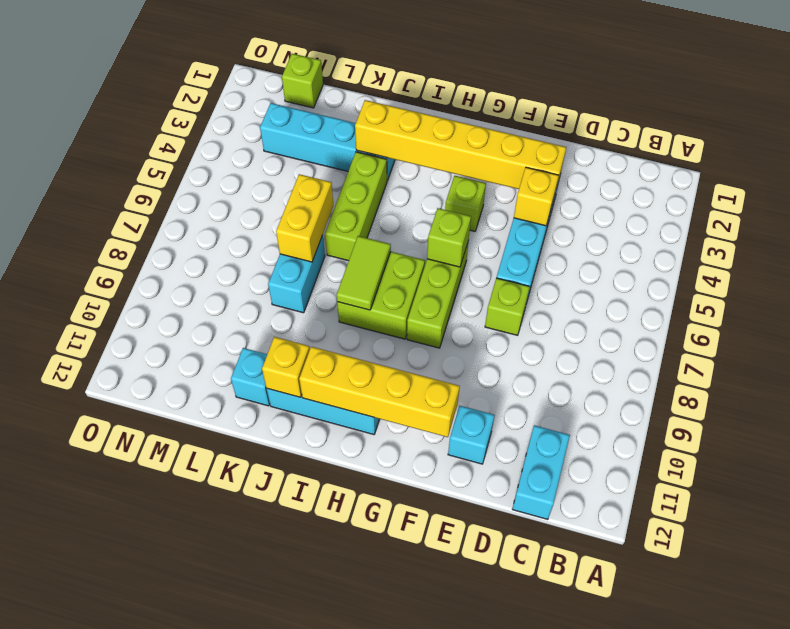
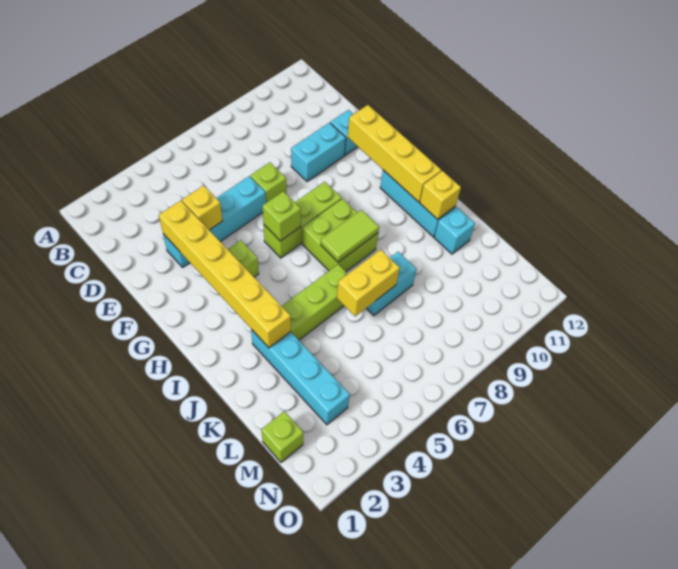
cyan 1x2 brick [512,425,570,519] -> cyan 1x2 brick moved to [291,123,346,182]

